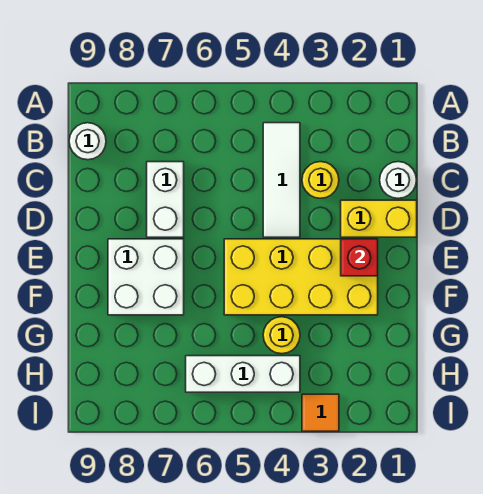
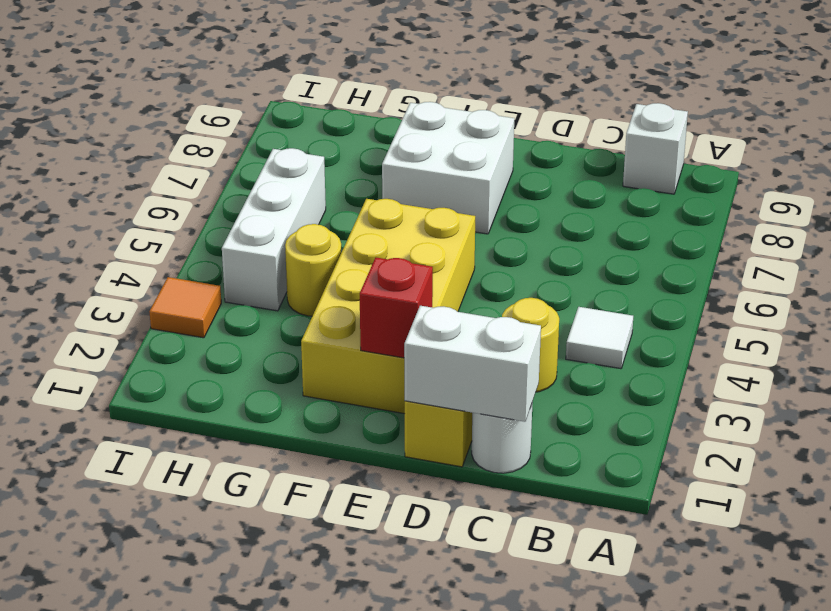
white 1x3 tile [263,123,300,237] -> white 1x1 tile [566,307,633,369]
white 1x1 round brick [69,123,106,160] -> white 1x1 brick [623,103,688,194]
white 1x2 brick [147,162,184,237] -> white 1x2 brick moved to [404,306,541,422]

